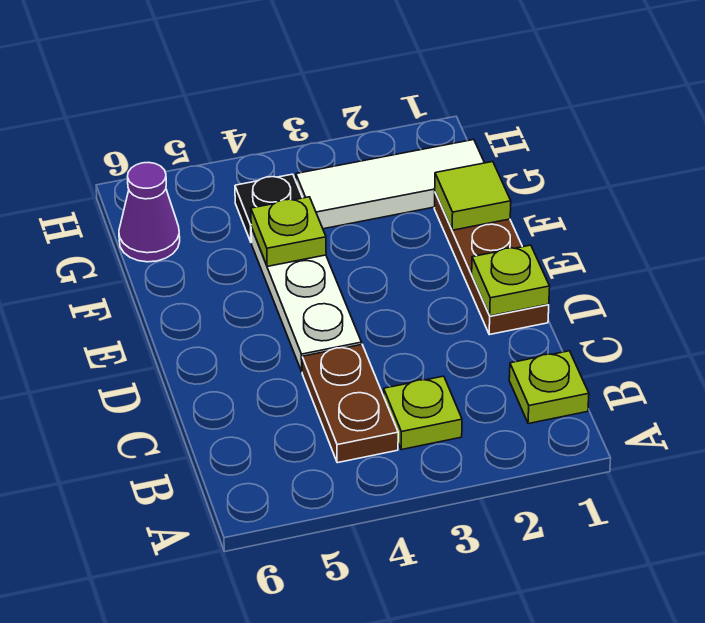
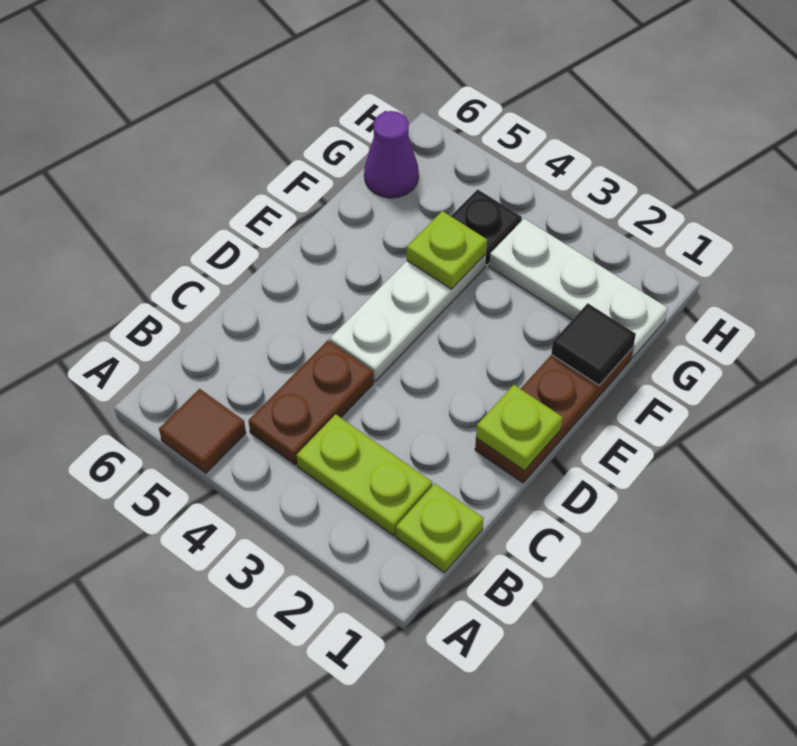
none -> brown 1x1 tile [159,389,246,473]
lime 1x1 plate [384,376,462,450] -> lime 1x2 plate [297,414,432,536]
lime 1x1 tile [435,162,511,230] -> black 1x1 tile [551,303,636,385]
white 1x3 tile [296,140,484,229] -> white 1x3 plate [489,218,668,358]

